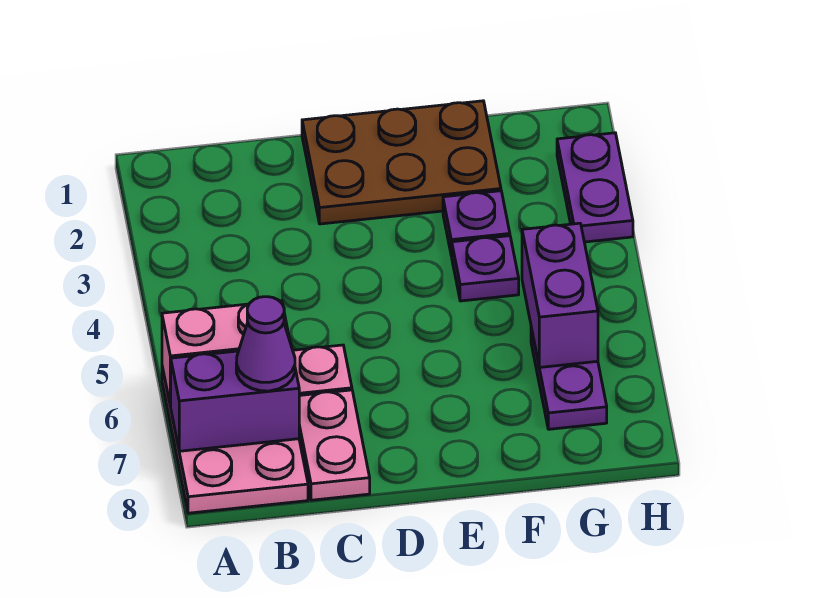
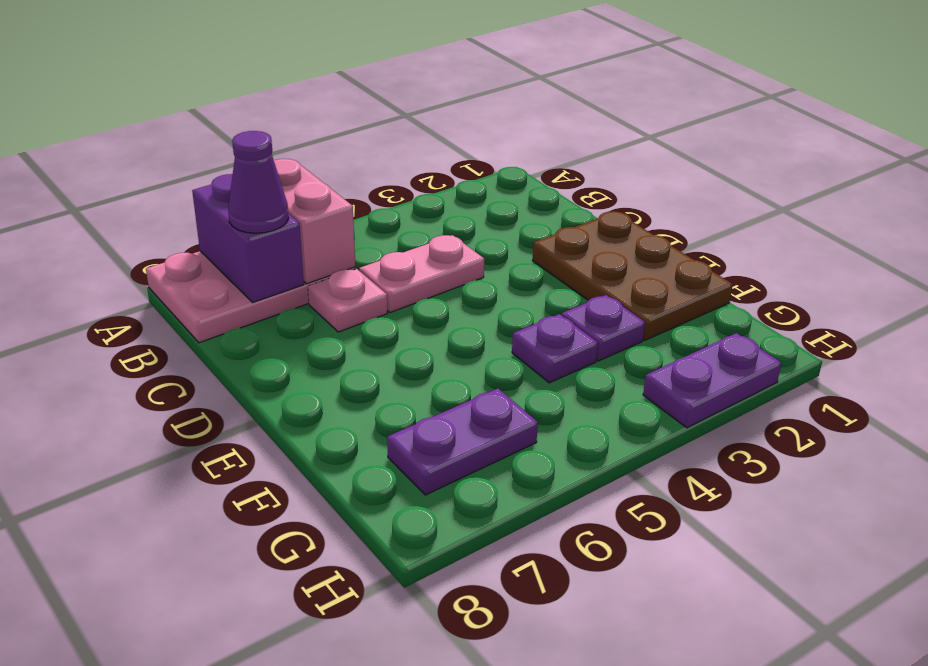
pink 1x2 plate [299,390,370,500] -> pink 1x2 plate moved to [359,235,484,313]
purple 1x2 brick [522,223,598,368] -> none

